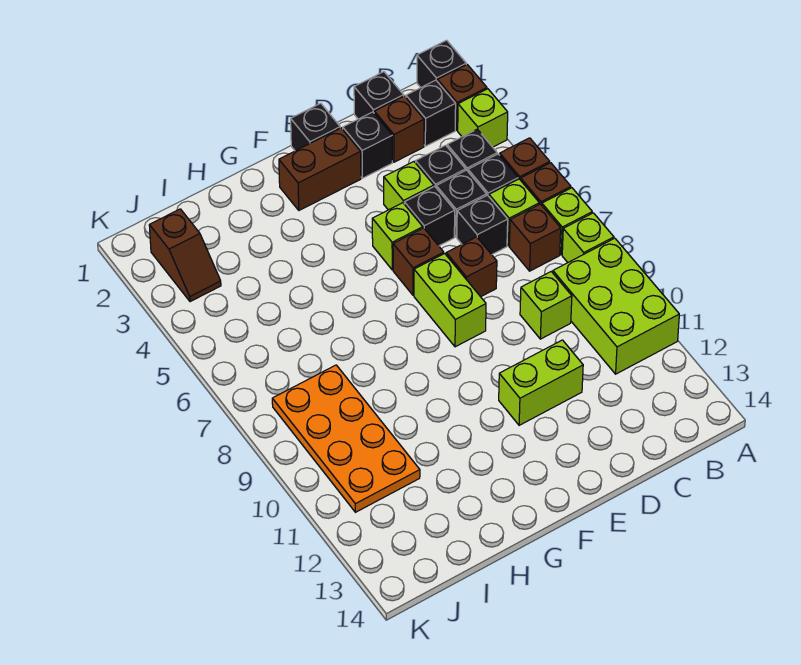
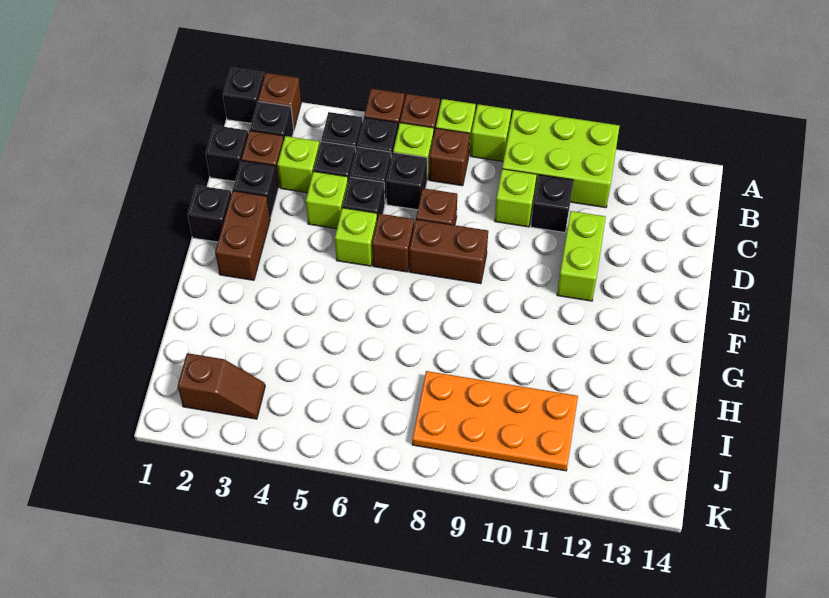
lime 1x1 brick [458,89,508,147] -> lime 1x1 brick moved to [277,136,320,193]
none -> black 1x1 brick [531,175,574,232]
lime 1x2 brick [414,253,486,347] -> brown 1x2 brick [409,219,488,284]

